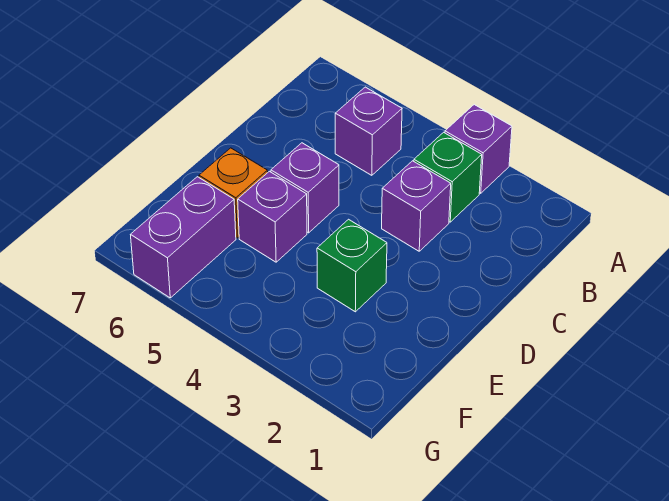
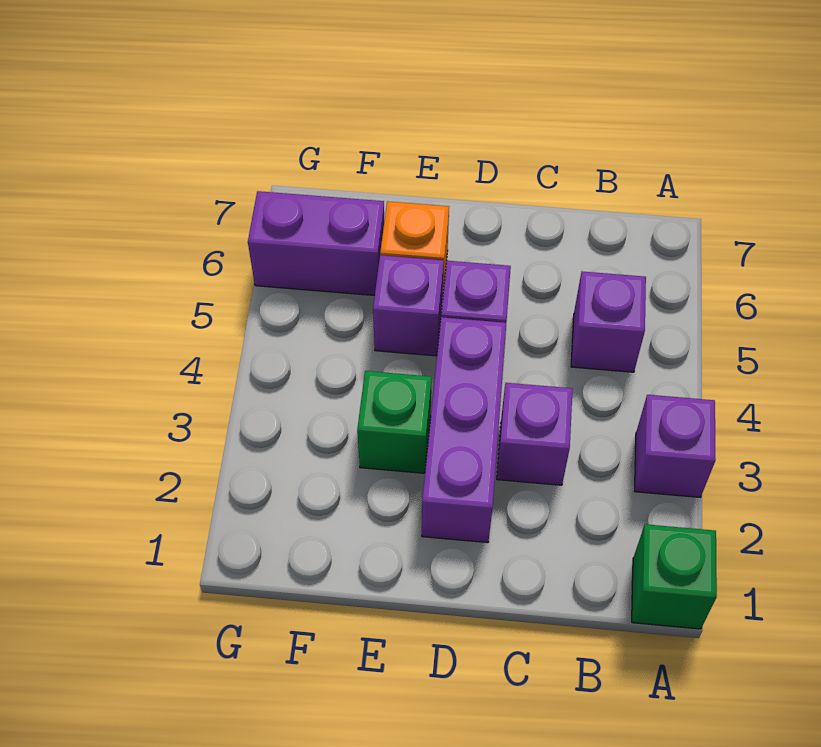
green 1x1 brick [414,132,482,222] -> green 1x1 brick moved to [632,524,717,629]
none -> purple 1x3 brick [422,317,506,543]

